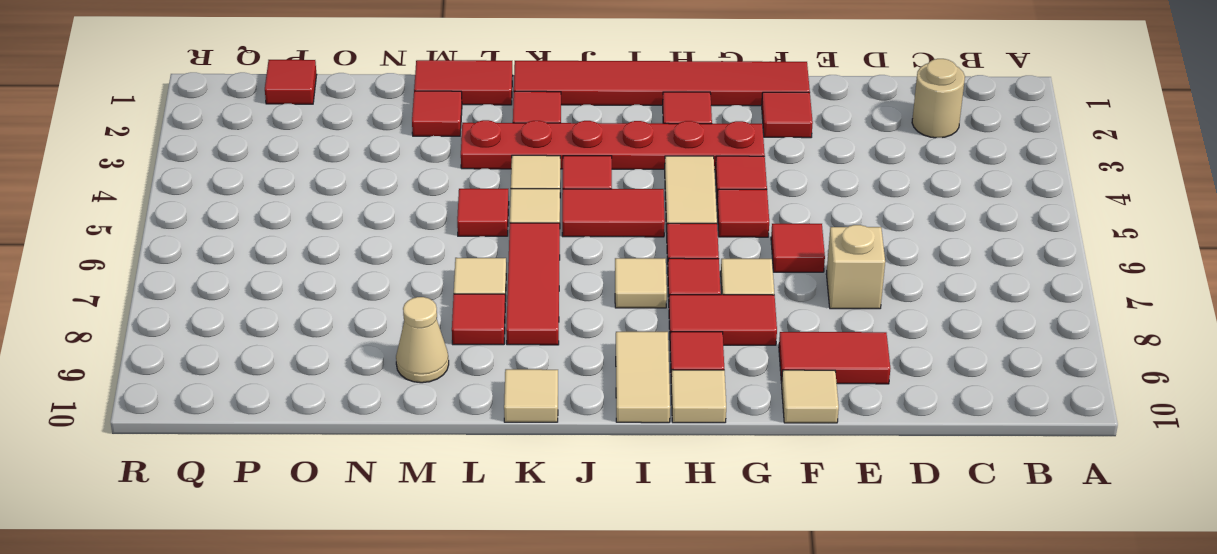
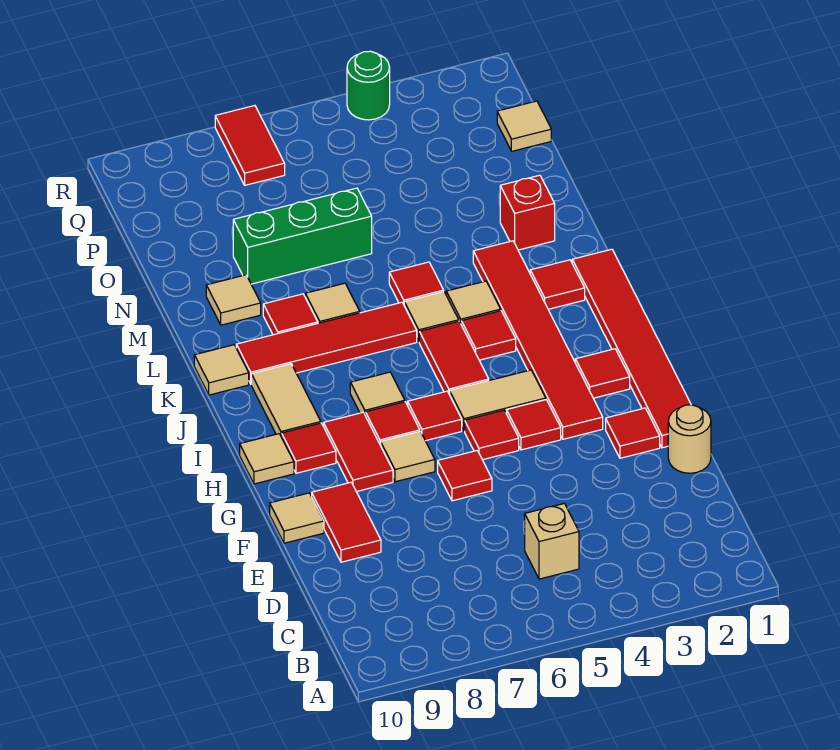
tan 1x1 round brick [912,59,965,138] -> tan 1x1 round brick moved to [668,405,711,473]
tan 1x1 brick [826,225,885,309] -> tan 1x1 brick moved to [525,503,579,579]
red 1x6 plate [461,120,765,170] -> red 1x6 tile [473,241,603,439]
tan 1x2 tile [616,332,670,423] -> tan 1x2 tile turned to [251,364,321,437]
red 1x3 tile [506,223,560,345] -> red 1x4 tile [236,302,417,384]
red 1x2 tile [414,60,513,105] -> red 1x2 tile moved to [215,106,285,185]
red 1x1 tile [412,91,462,136] -> red 1x1 brick [500,175,555,250]
tan 1x1 cone [396,297,449,383] -> tan 1x1 tile [206,275,261,325]
none -> green 1x3 brick [233,188,372,284]
red 1x1 tile [265,60,317,104] -> tan 1x1 tile [497,101,551,151]
none -> green 1x1 round brick [347,51,390,120]

